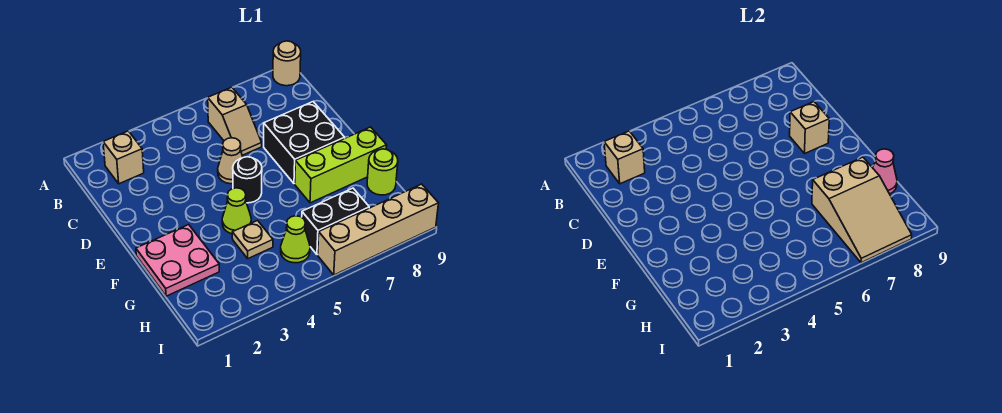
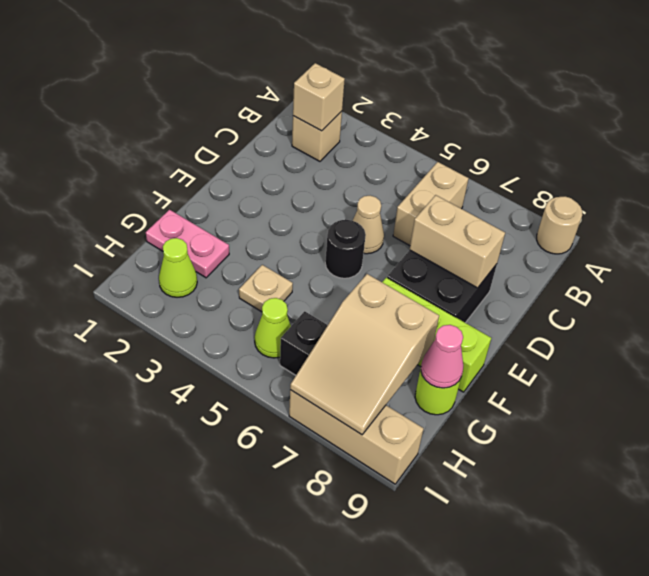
tan 1x2 slope [208,87,262,155] -> tan 1x2 brick [393,162,469,246]
tan 1x1 brick [790,102,829,153] -> tan 1x2 brick [410,195,505,288]
pink 2x2 plate [136,225,219,296] -> pink 1x2 plate [146,210,229,278]
lime 1x1 cone [222,188,251,234] -> lime 1x1 cone moved to [159,238,197,297]
tan 1x4 brick [318,184,438,275] -> tan 1x3 brick [289,390,424,484]

